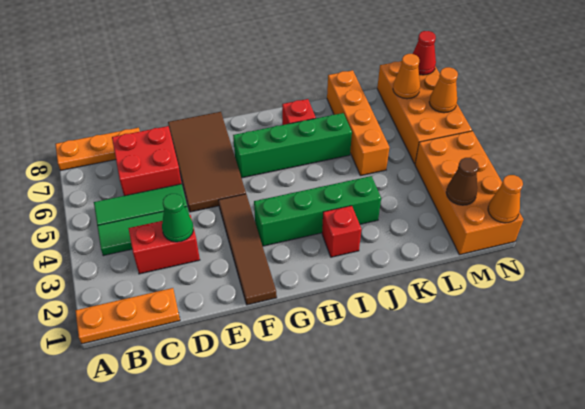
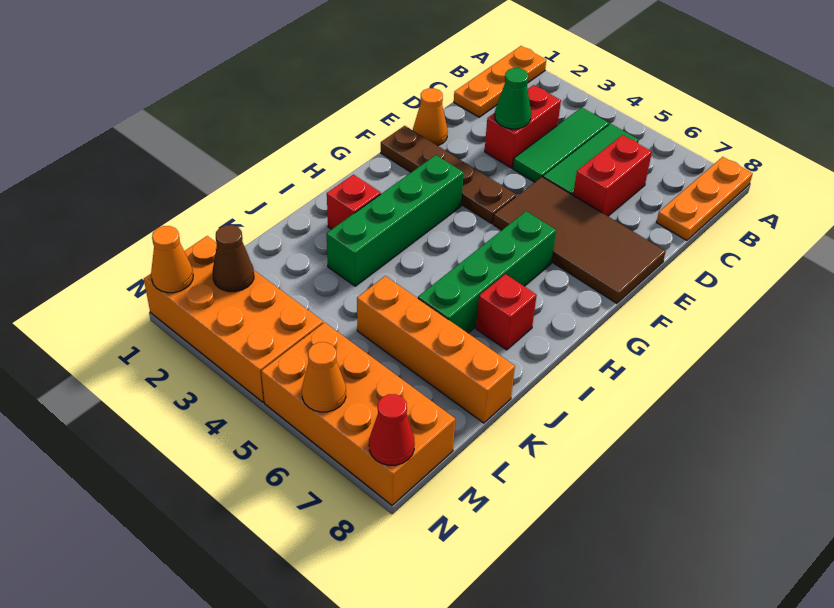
red 2x2 brick [112,126,182,196] -> red 1x2 brick [573,135,652,216]
brown 1x4 tile [219,194,277,305] -> brown 1x4 plate [381,126,516,224]
orange 1x1 cone [393,54,420,99] -> orange 1x1 cone moved to [413,88,448,146]

